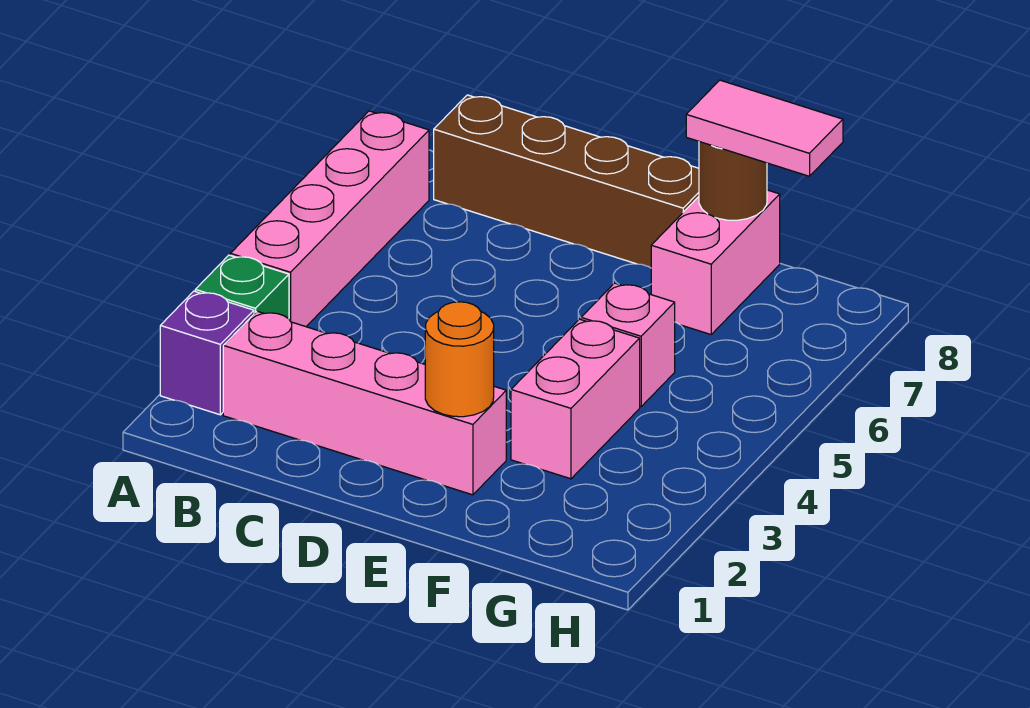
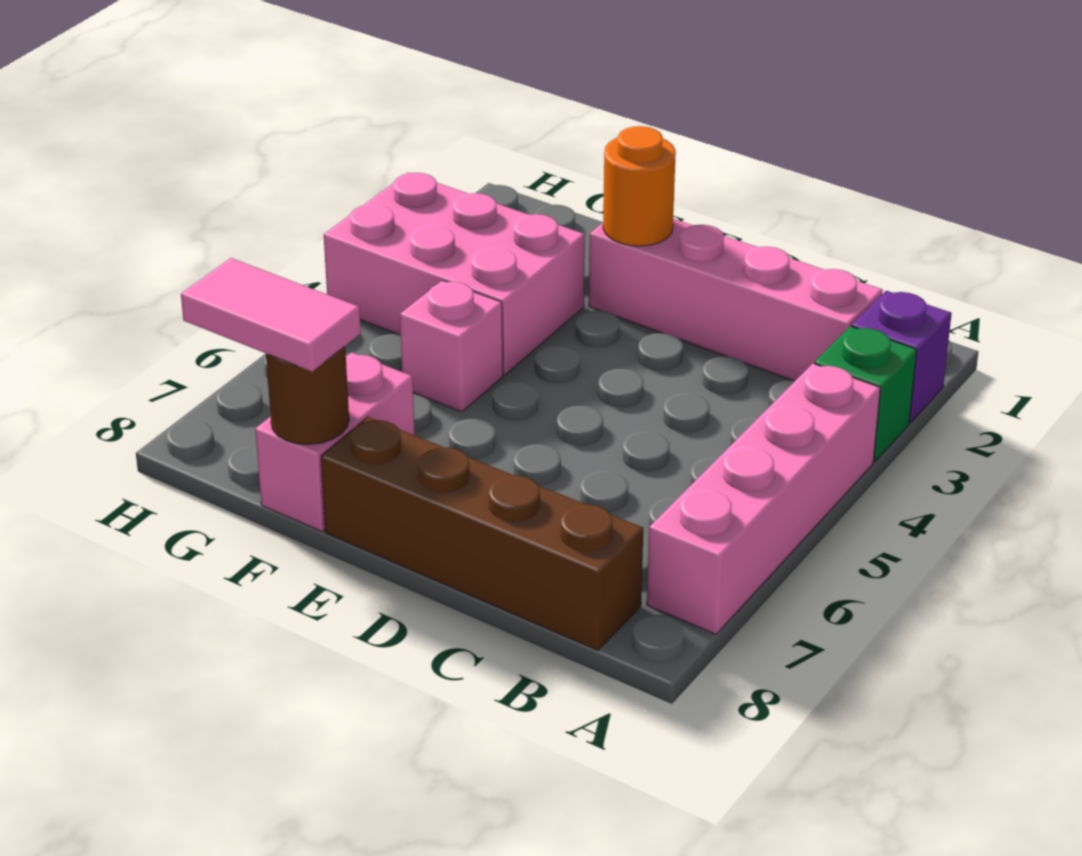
pink 1x2 brick [511,319,640,479] -> pink 2x3 brick [324,173,585,375]

